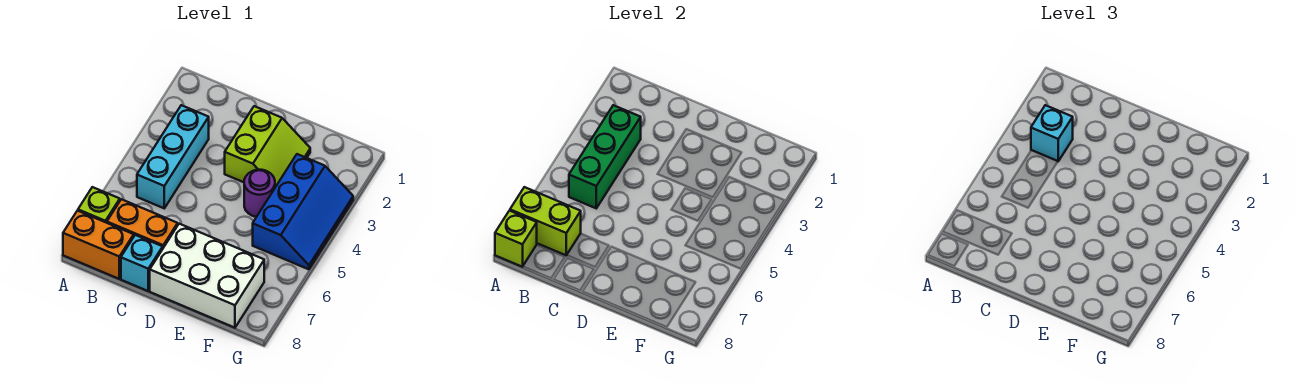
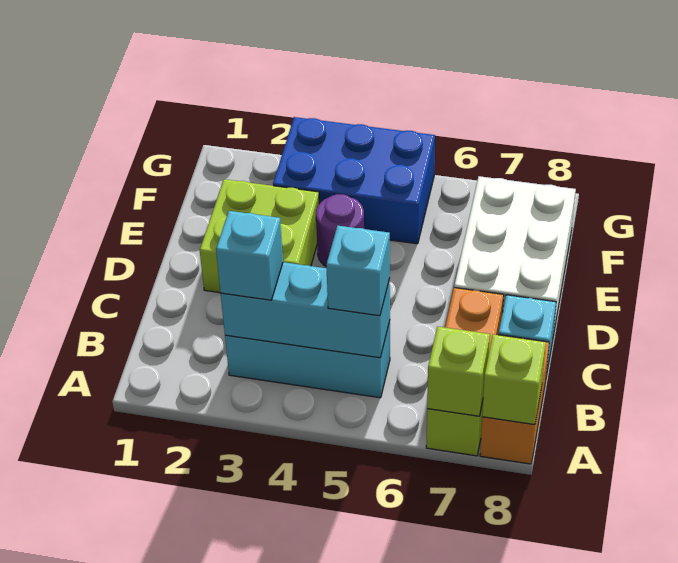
lime 1x2 brick [510,187,581,255] -> lime 1x1 brick [427,326,490,416]
green 1x3 brick [569,105,641,208] -> cyan 1x3 brick [221,262,390,358]
none -> cyan 1x1 brick [326,226,390,316]
lime 2x2 slope [225,106,310,187] -> lime 2x2 brick [200,179,319,293]
blue 2x3 slope [253,154,353,269] -> blue 2x3 brick [273,117,435,244]

